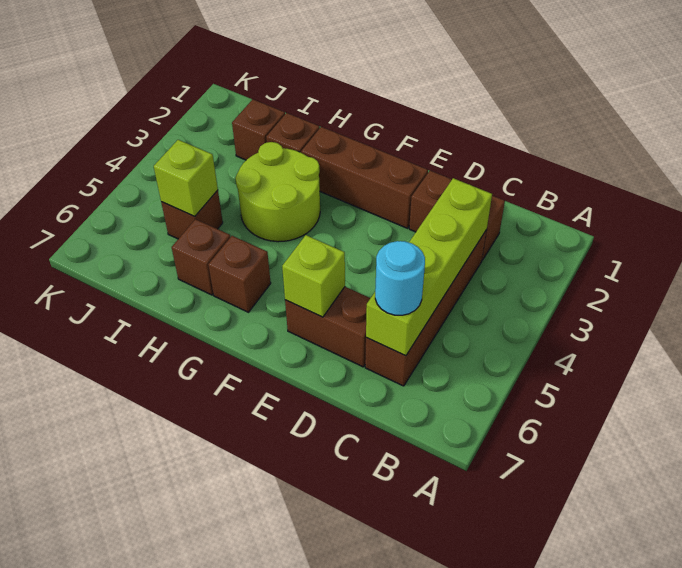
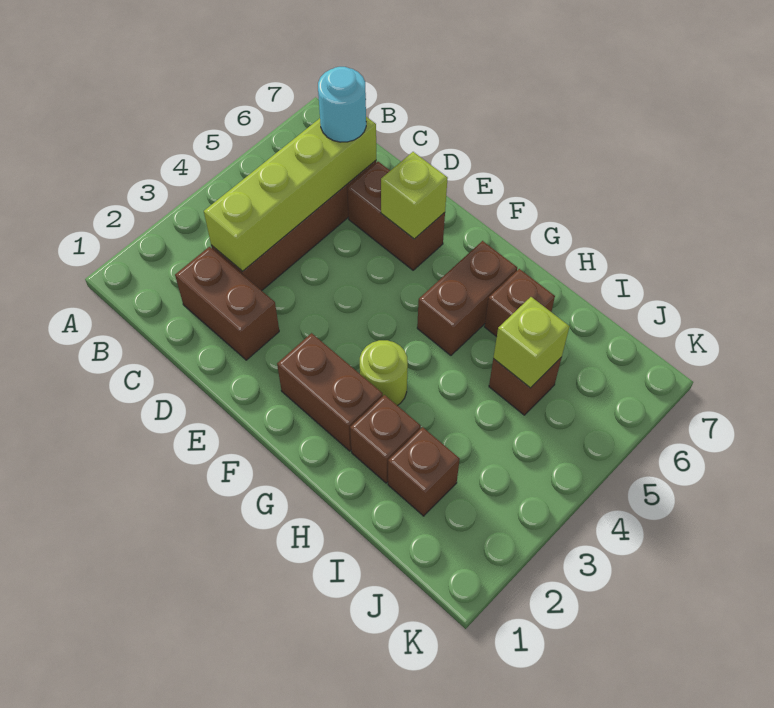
brown 1x3 brick [301,127,428,228] -> brown 1x2 brick [277,333,383,451]
lime 2x2 round brick [235,142,320,242] -> lime 1x1 round brick [360,340,408,406]
brown 1x1 brick [208,236,271,312] -> brown 1x2 brick [417,241,517,355]

